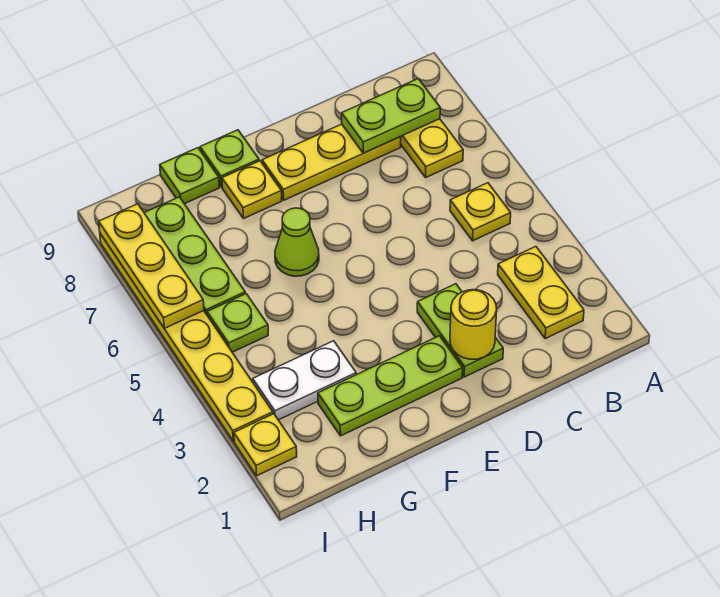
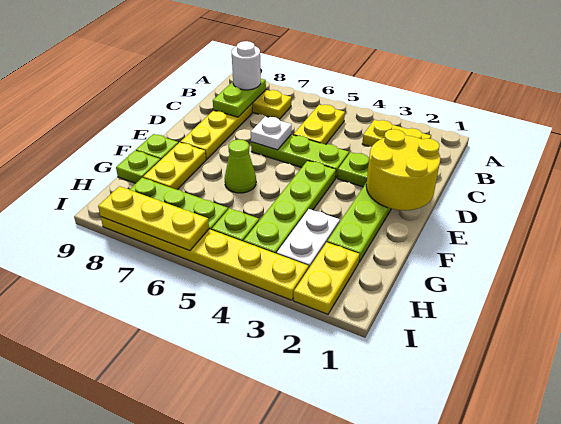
yellow 1x1 plate [450,183,511,241] -> yellow 1x2 plate [293,105,345,145]
none -> white 1x1 round brick [232,41,261,90]
yellow 1x1 round brick [450,290,497,359] -> yellow 2x2 round brick [366,129,440,210]
none -> lime 1x3 plate [251,135,349,178]
none -> white 1x1 plate [251,116,292,150]
none -> lime 1x4 plate [244,161,336,254]
yellow 1x1 plate [222,161,282,219] -> yellow 1x2 plate [143,142,206,190]
yellow 1x1 plate [234,414,297,476] -> yellow 1x2 plate [294,242,359,314]

